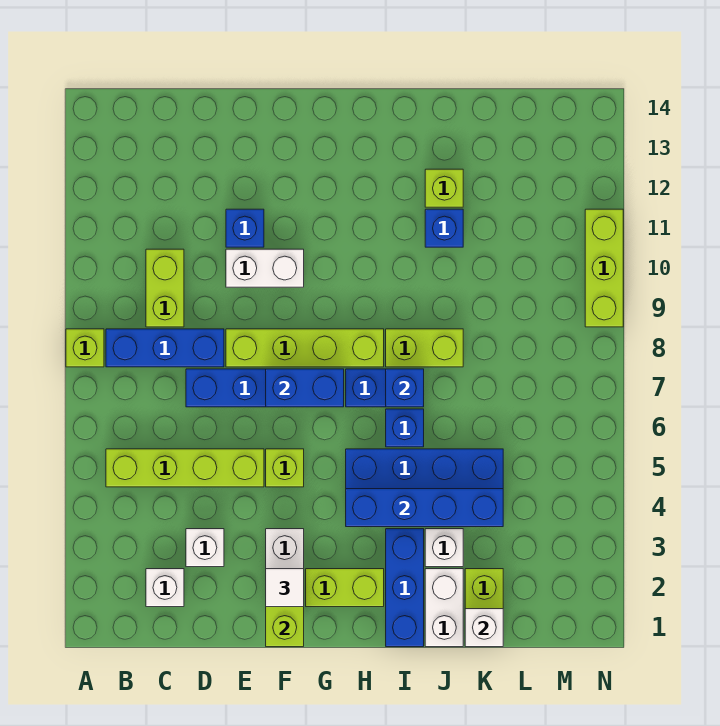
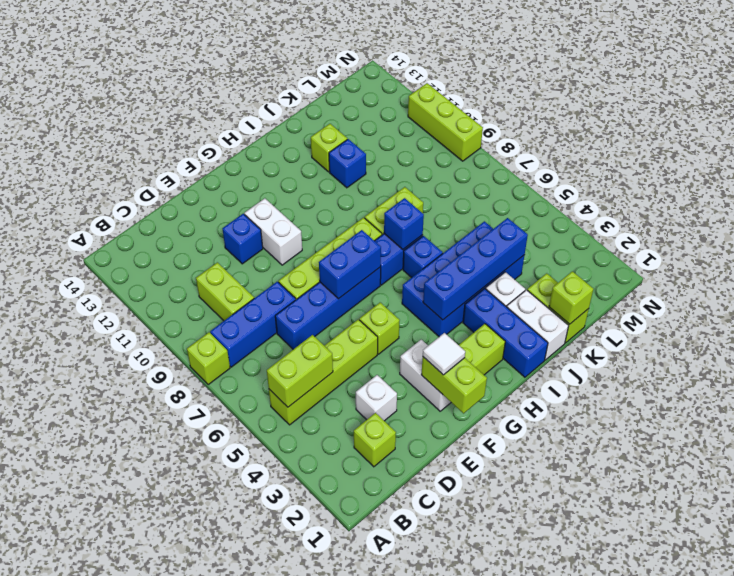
none -> lime 1x2 brick [267,335,333,407]
white 1x1 brick [146,569,184,607] -> lime 1x1 brick [354,413,396,467]
white 1x2 brick [226,249,304,287] -> white 1x2 brick turned to [244,198,302,265]
white 1x1 brick [465,609,503,647] -> lime 1x1 brick [549,271,593,324]

